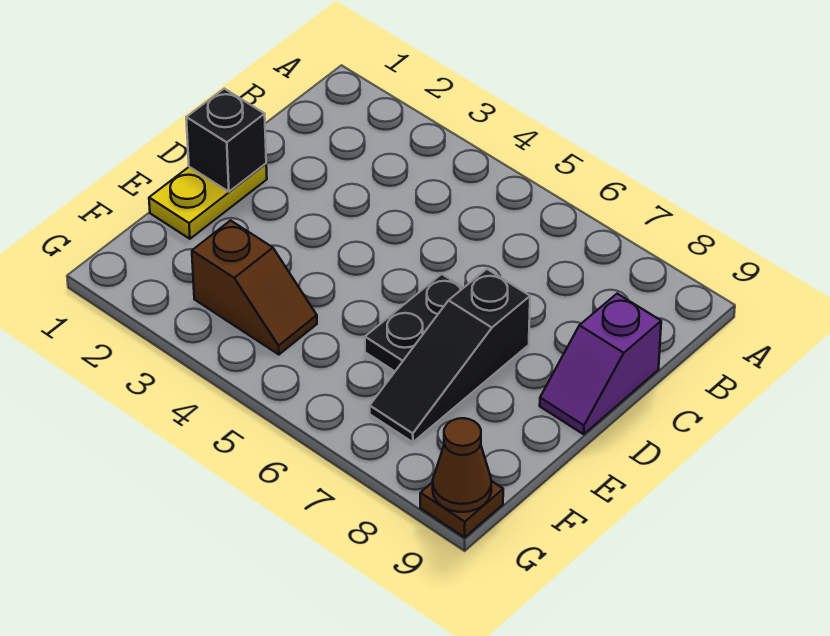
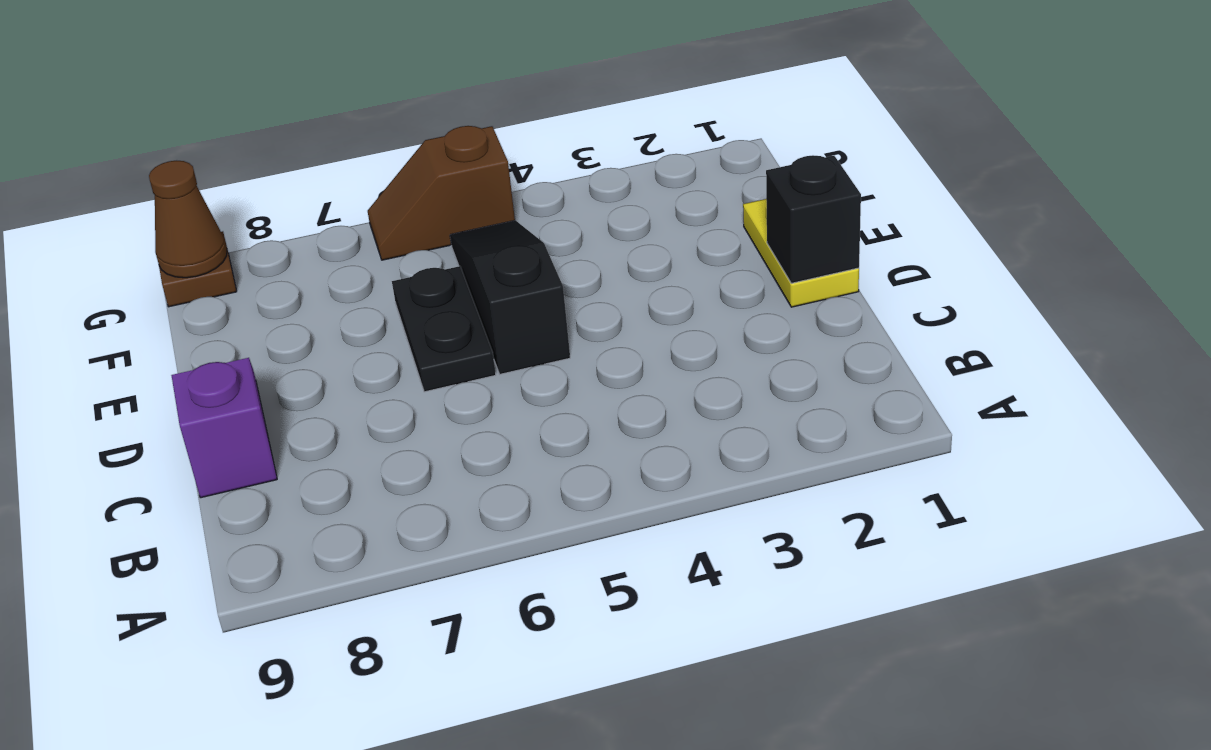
black 1x3 slope [370,269,530,442] -> black 1x3 slope moved to [450,220,570,374]
brown 1x2 slope [192,221,317,355] -> brown 1x2 slope moved to [368,126,515,260]

